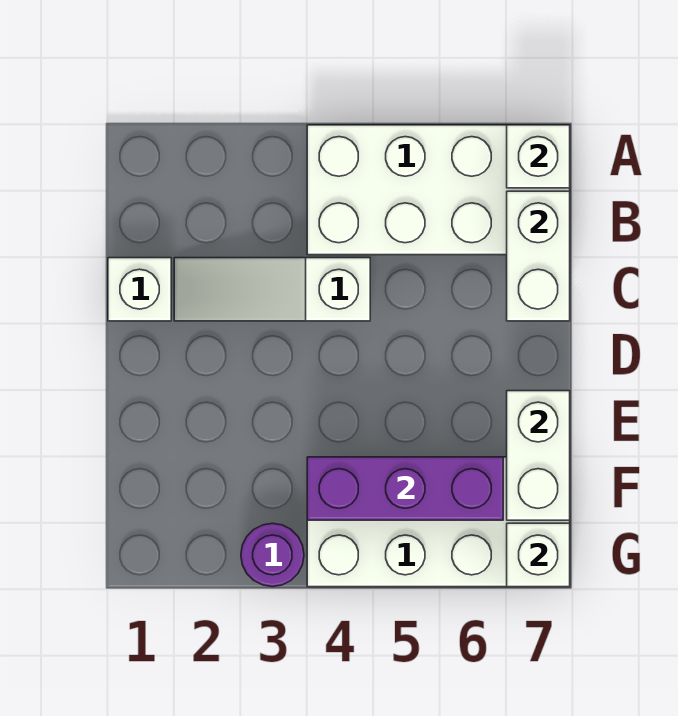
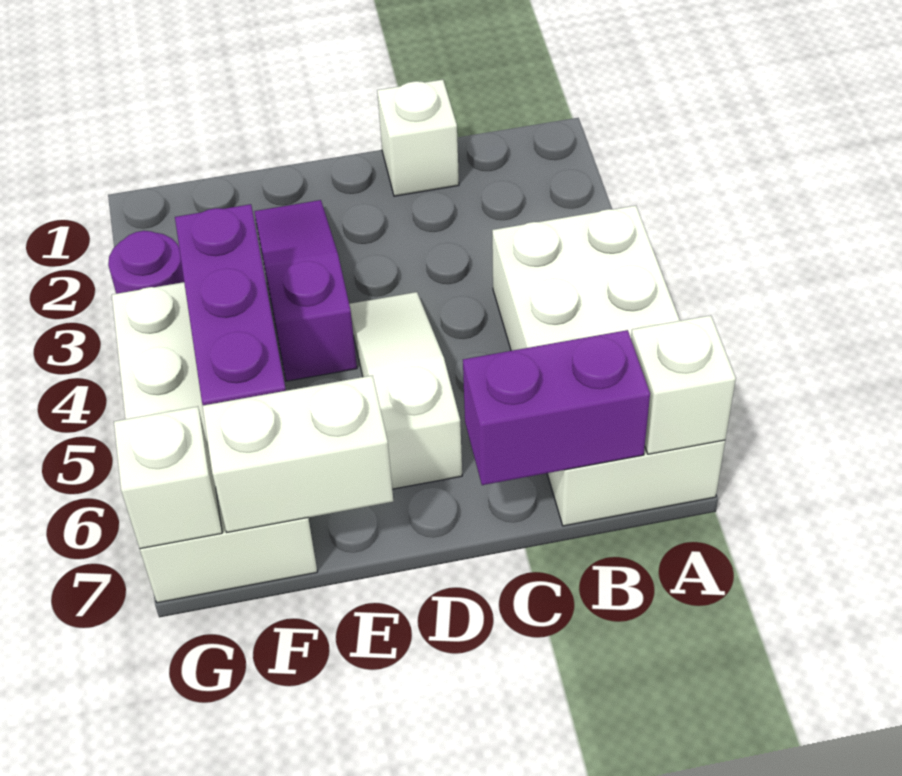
white 1x2 brick [507,191,570,321] -> purple 1x2 brick [463,330,650,485]
white 1x3 slope [174,258,370,321] -> white 1x3 slope moved to [349,292,462,489]
none -> purple 1x3 slope [254,200,357,381]

